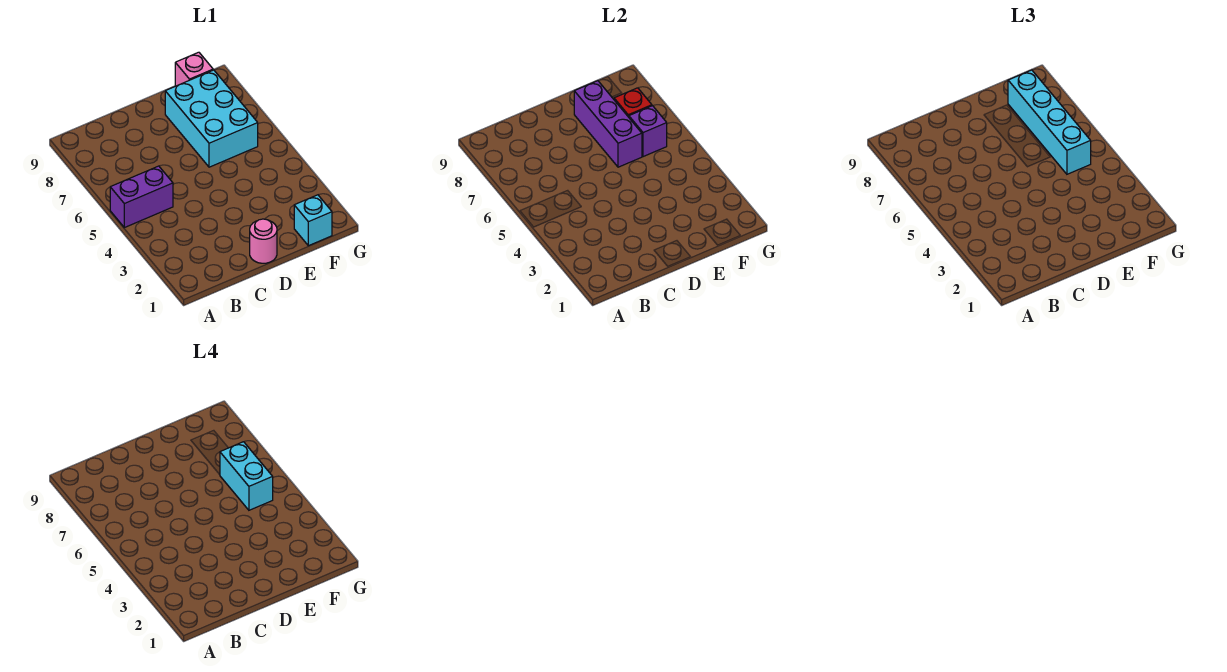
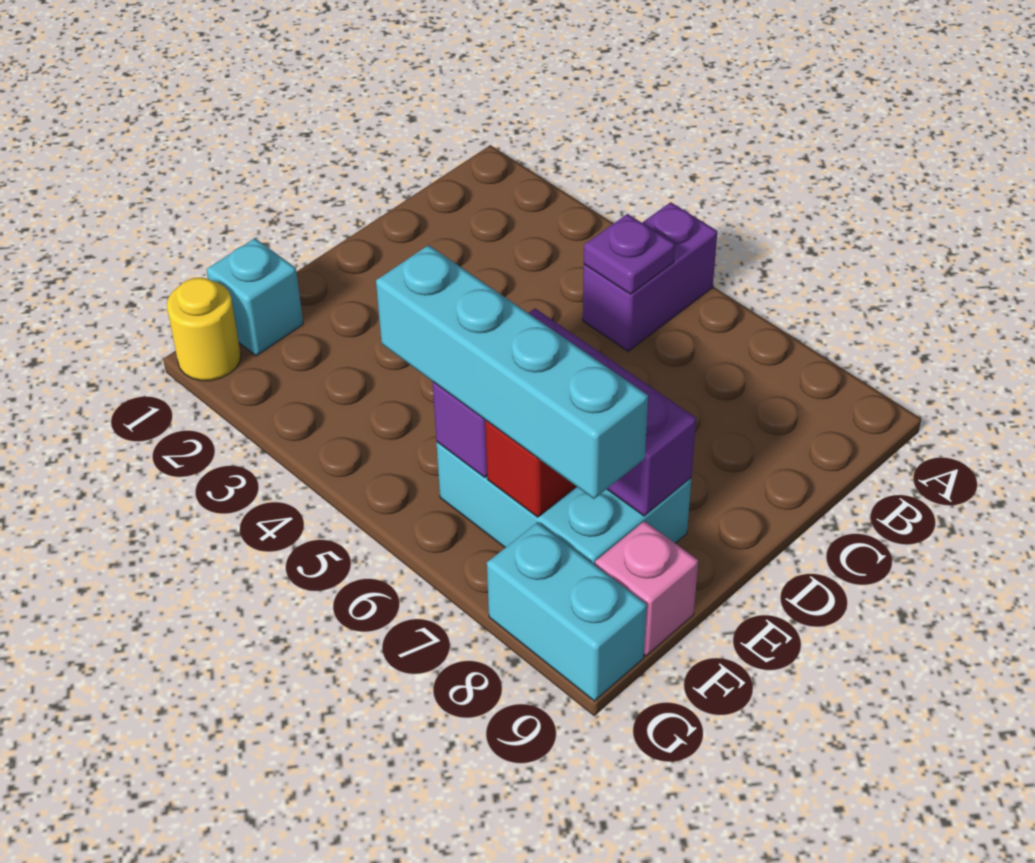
none -> purple 1x1 plate [584,214,675,294]
pink 1x1 round brick [250,219,277,263] -> none
cyan 1x2 brick [220,442,273,510] -> cyan 1x2 brick moved to [487,522,647,701]
none -> yellow 1x1 round brick [167,278,241,381]

